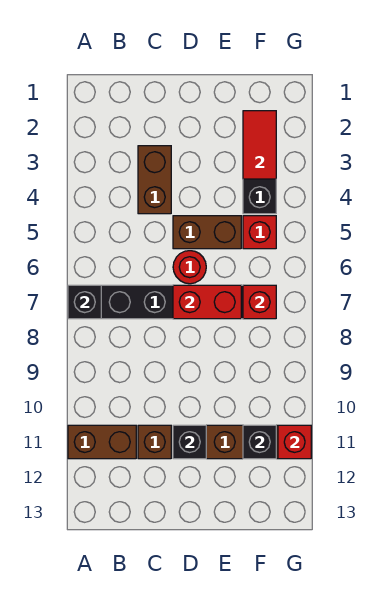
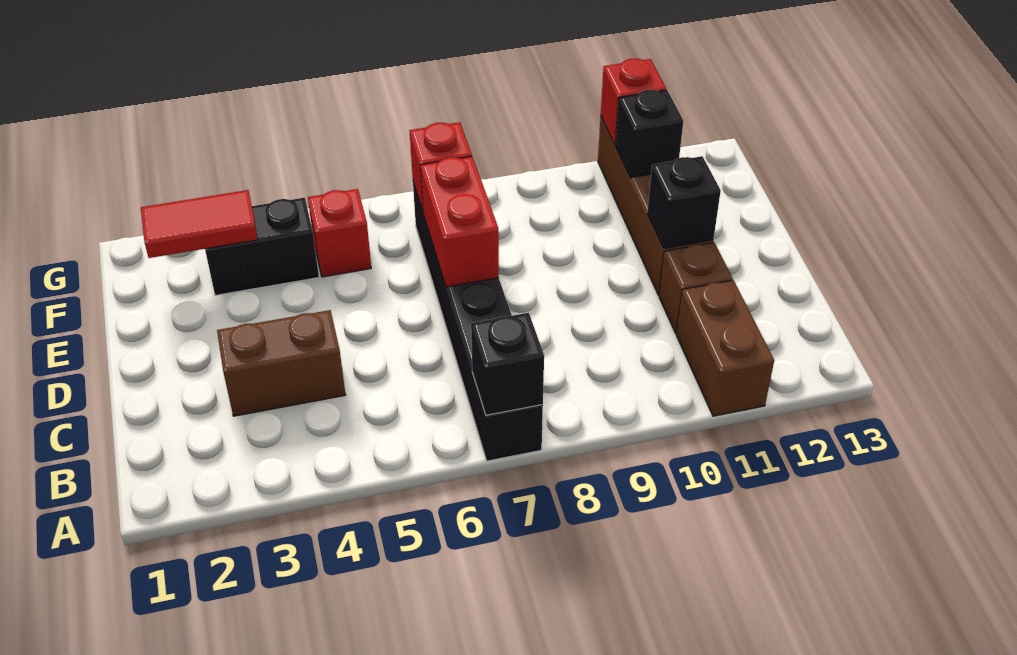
brown 1x2 brick [173,216,241,249] -> none
red 1x1 round brick [173,251,206,284] -> none

